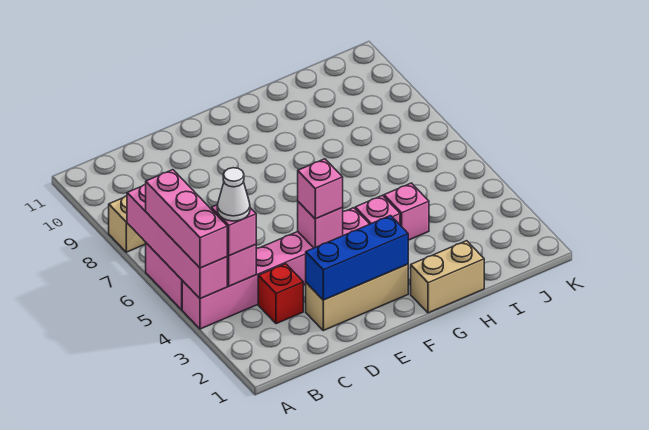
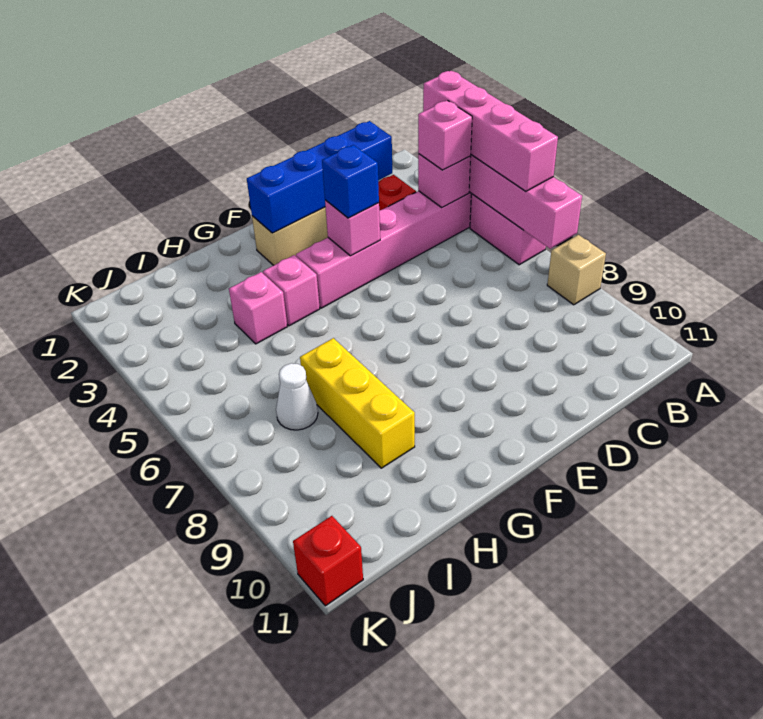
pink 1x3 brick [146,170,227,268] -> pink 1x4 brick [423,71,558,191]
white 1x1 cone [217,168,250,221] -> white 1x1 cone moved to [276,363,318,430]
blue 1x3 brick [306,216,408,300] -> blue 1x4 brick [247,121,392,233]
pink 1x1 brick [298,159,343,219] -> blue 1x1 brick [322,145,379,218]
tan 1x2 brick [411,241,484,313] -> none
none -> yellow 1x3 brick [300,338,415,468]
none -> red 1x1 brick [293,516,363,606]

